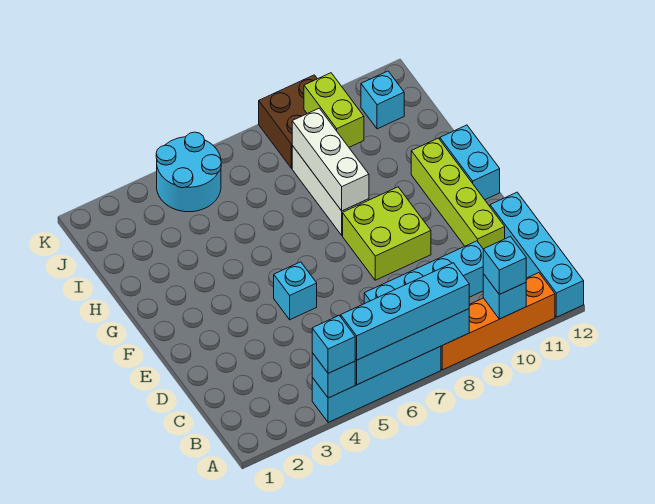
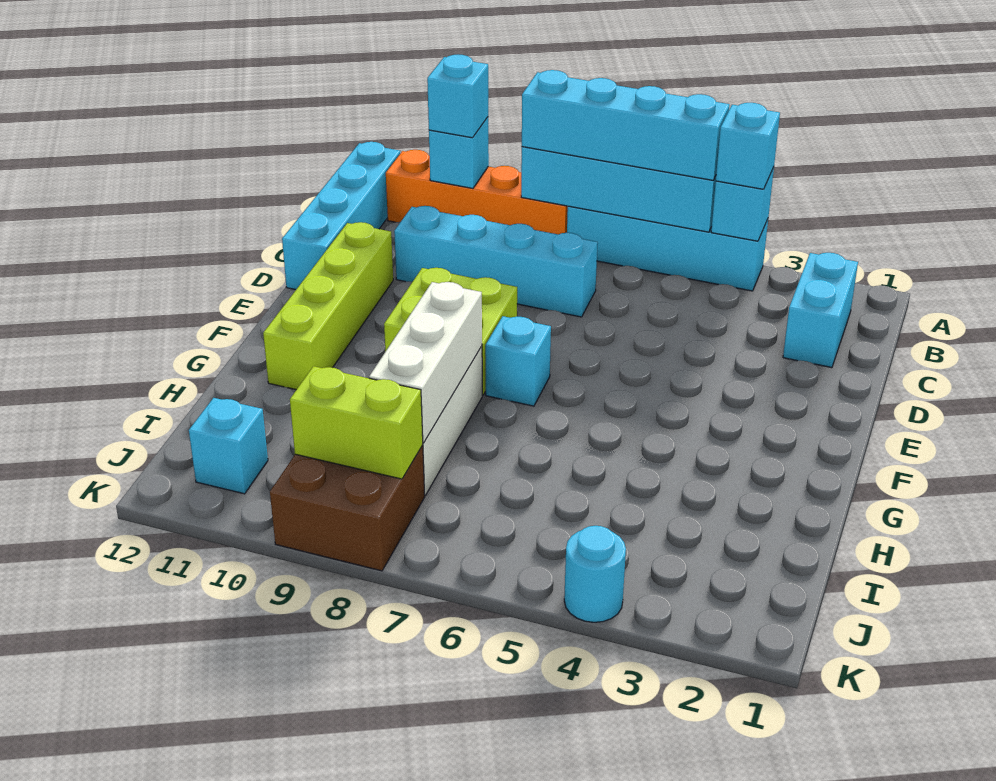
cyan 1x1 brick [274,262,317,320] -> cyan 1x1 brick moved to [485,316,551,406]
cyan 1x2 brick [440,125,500,200] -> cyan 1x2 brick moved to [783,253,858,368]
lime 1x2 brick [304,73,364,147] -> lime 1x2 brick turned to [290,366,423,479]
cyan 2x2 round brick [156,132,221,212] -> cyan 1x1 round brick [564,526,626,622]

